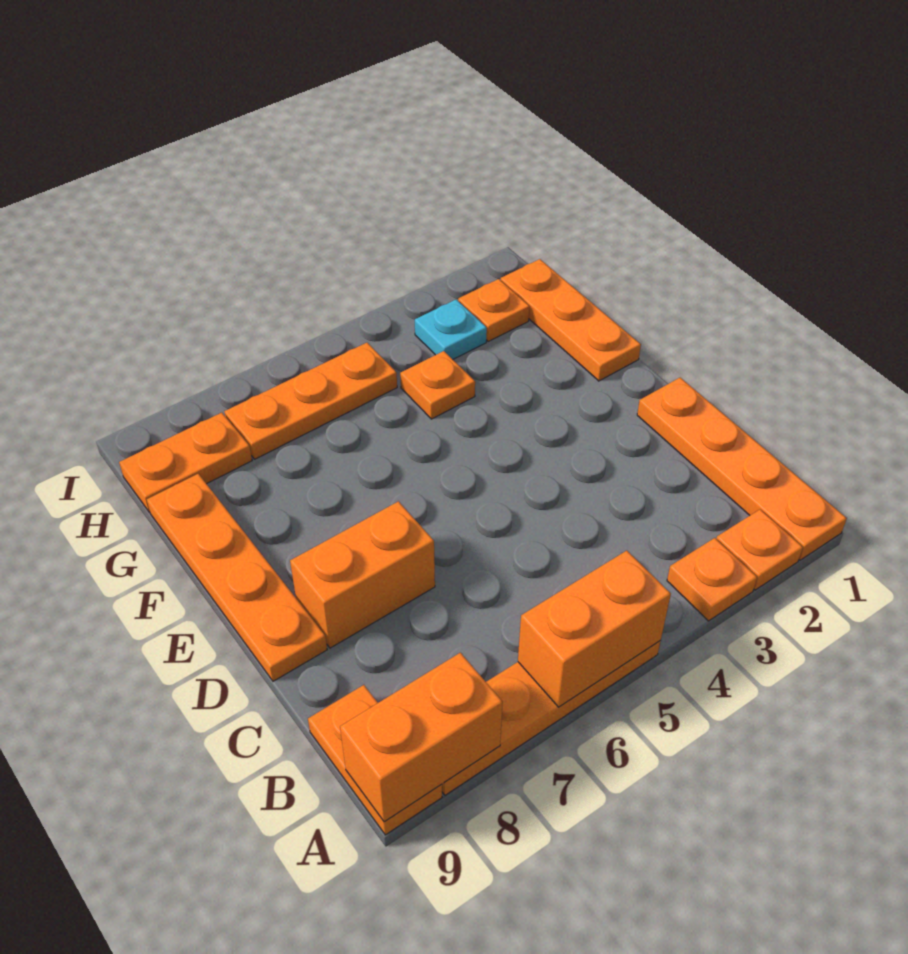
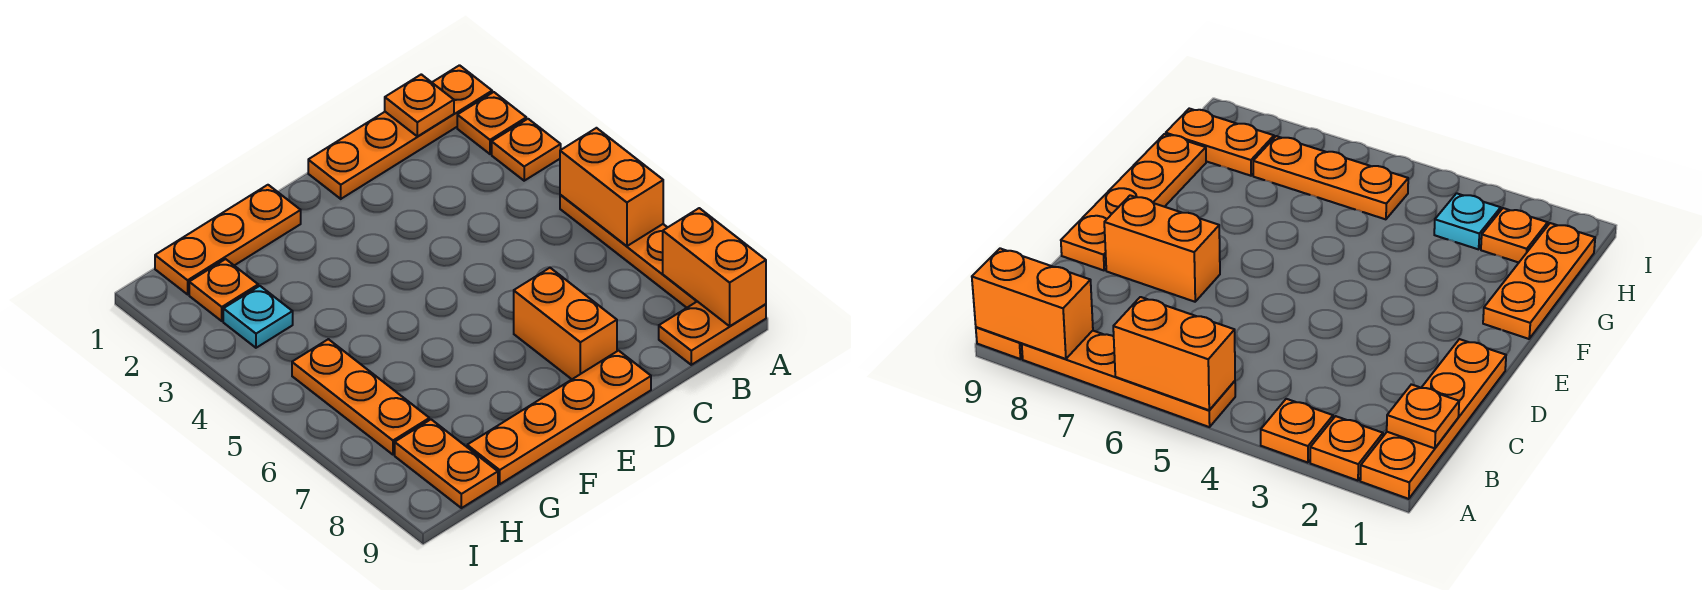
orange 1x1 plate [400,351,475,419] -> orange 1x1 plate moved to [385,74,454,136]

